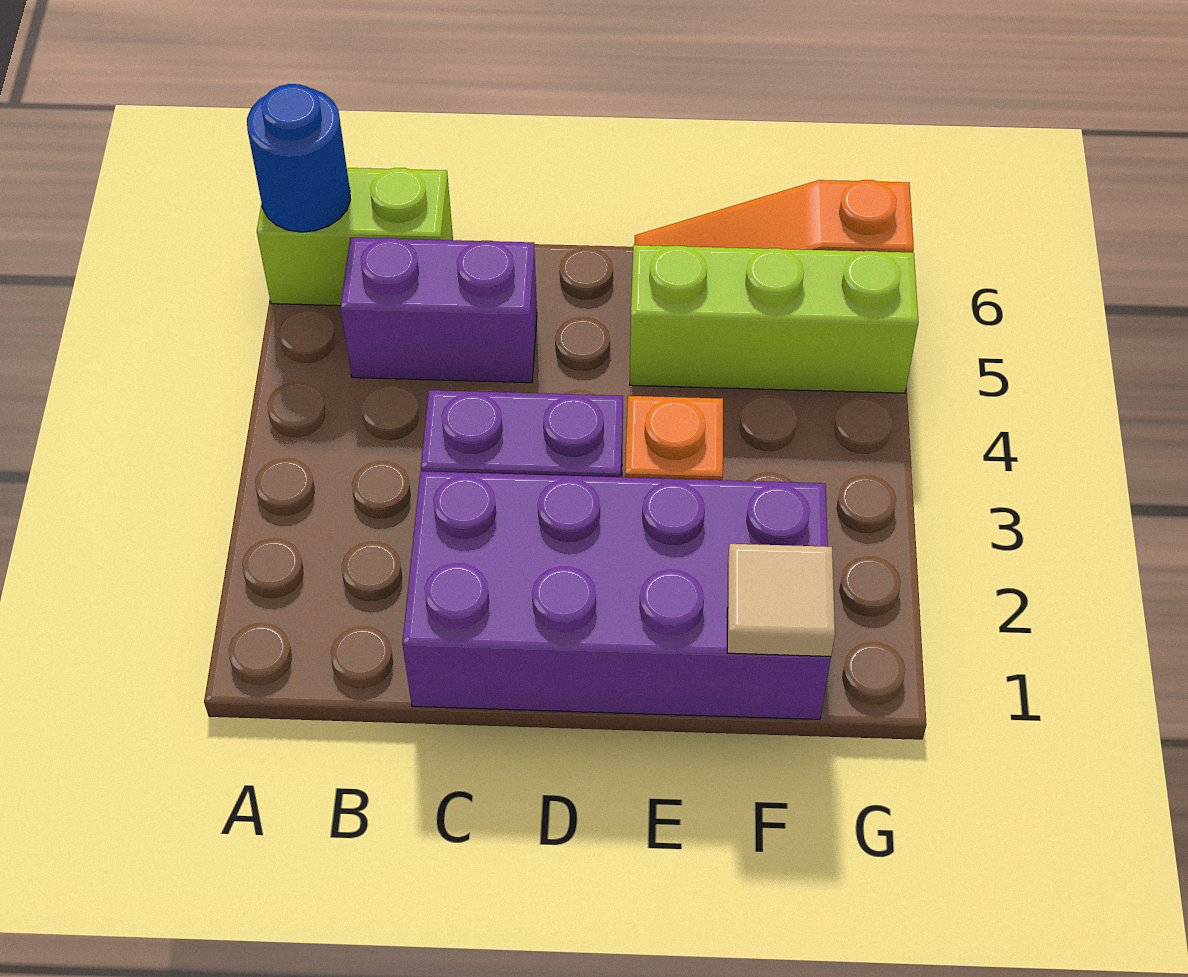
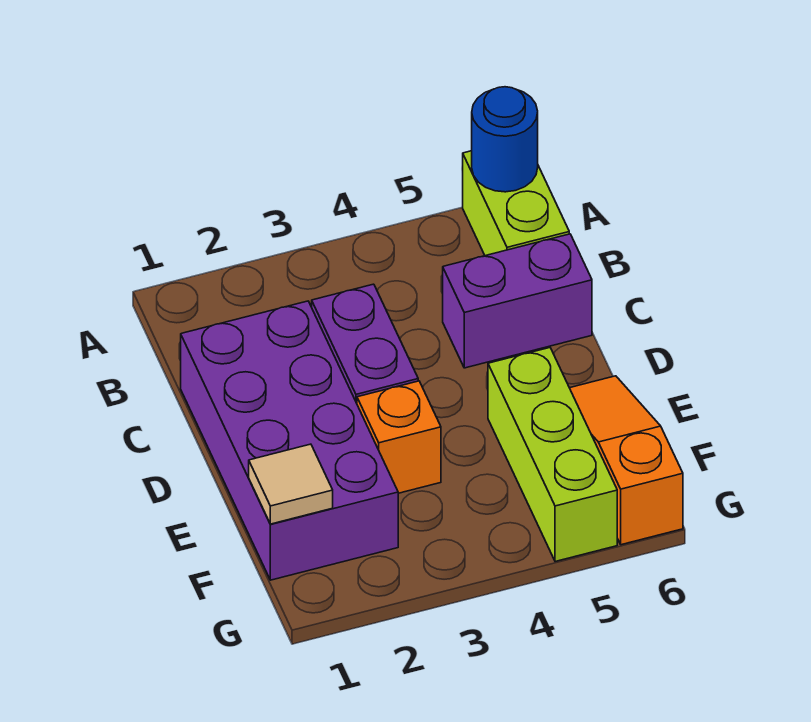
purple 1x2 brick [341,238,537,383] -> purple 1x2 brick turned to [443,234,592,368]

